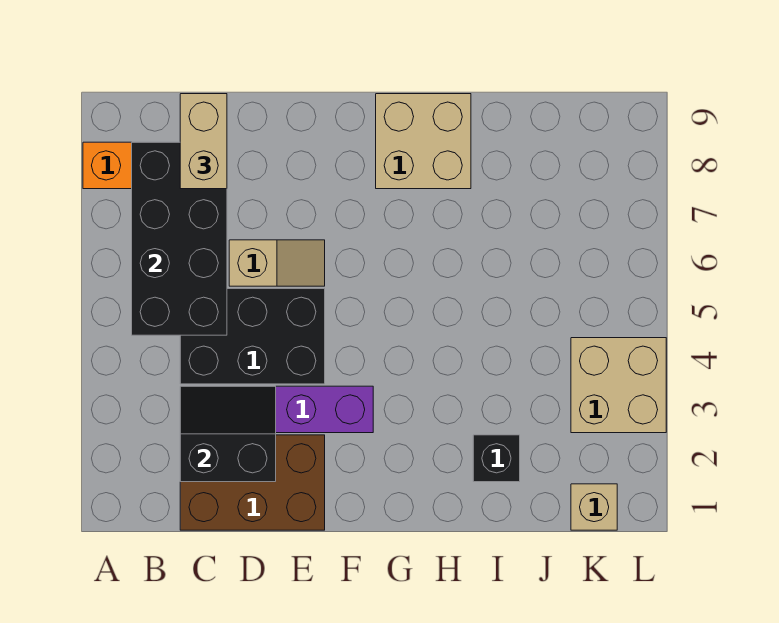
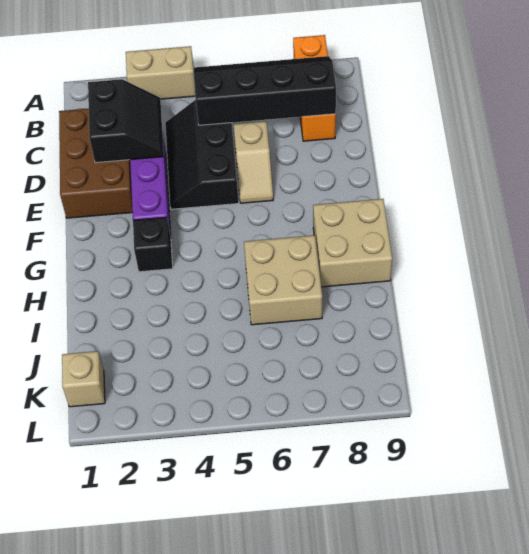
black 2x4 brick [132,142,227,335] -> black 2x4 slope [194,56,336,125]
black 2x3 brick [180,289,325,384] -> black 2x3 slope [165,100,239,209]
tan 1x2 brick [180,94,227,189] -> tan 1x2 brick moved to [126,46,195,99]
black 1x1 brick [473,435,520,482] -> black 1x1 brick moved to [133,217,173,272]
tan 2x2 brick [571,338,666,433] -> tan 2x2 brick moved to [244,235,322,325]

